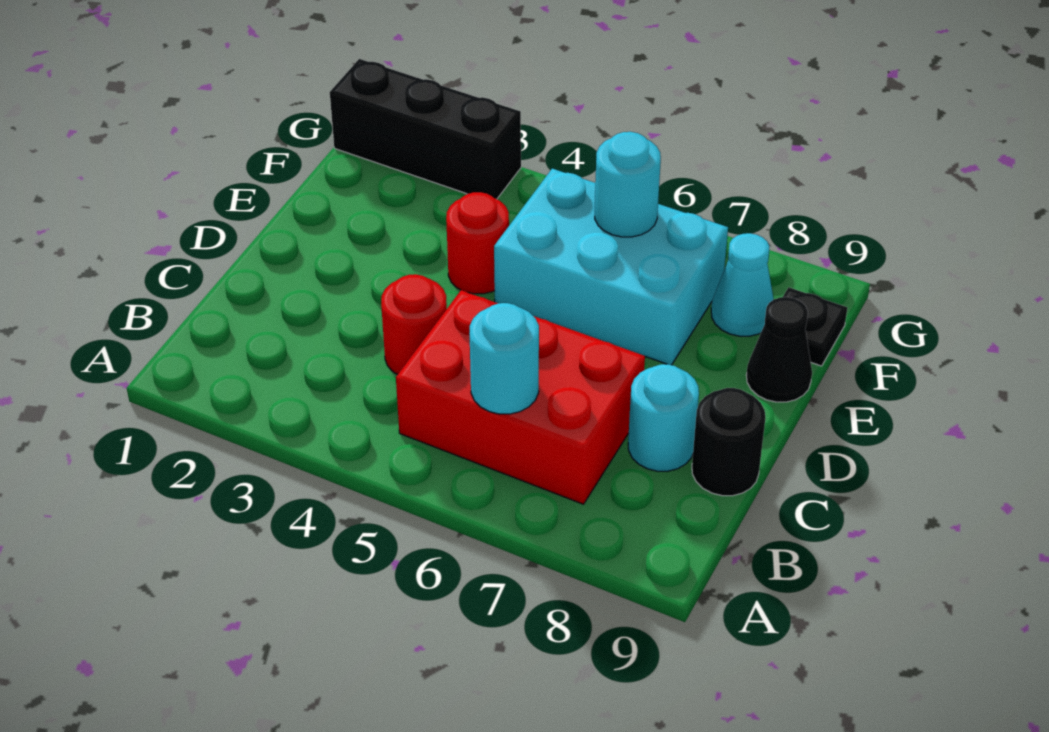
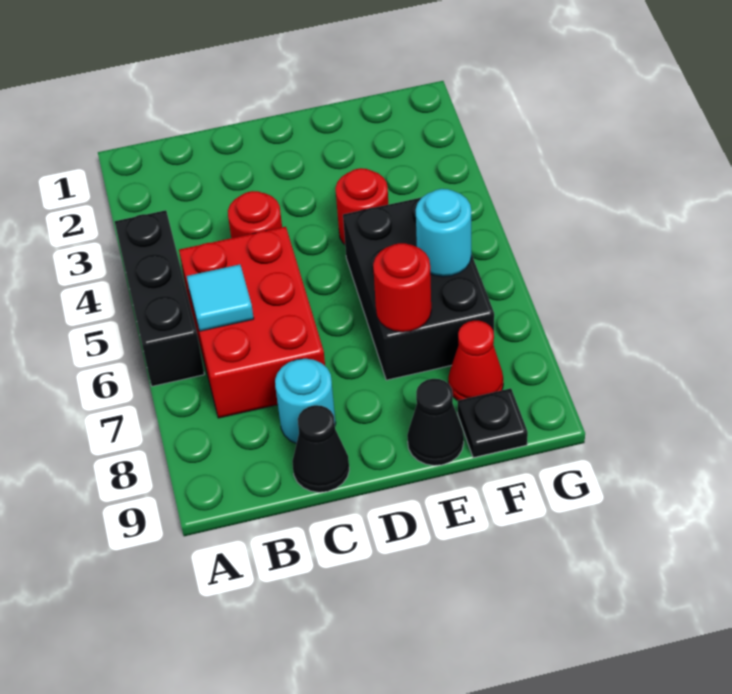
cyan 1x1 round brick [469,303,539,414] -> cyan 1x1 tile [187,265,254,331]
black 1x1 round brick [692,388,765,496] -> black 1x1 cone [292,405,349,492]
cyan 2x3 brick [494,169,728,365] -> black 2x3 brick [343,197,494,380]
none -> red 1x1 round brick [373,243,431,332]
cyan 1x1 cone [711,233,774,336] -> red 1x1 cone [448,321,503,401]
black 1x3 brick [330,59,521,199] -> black 1x3 brick moved to [115,210,204,386]

